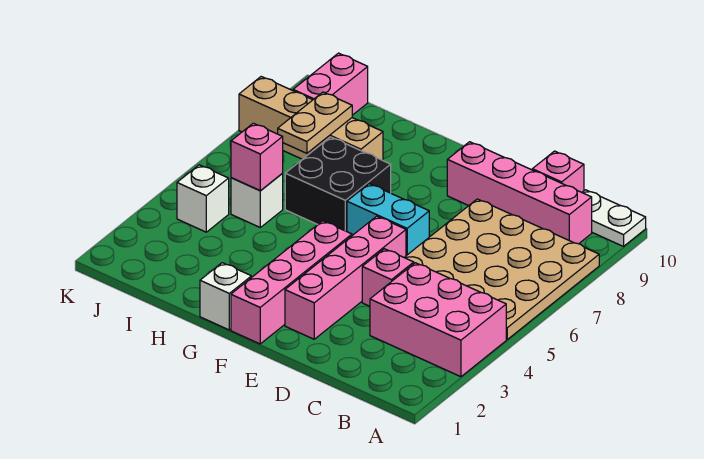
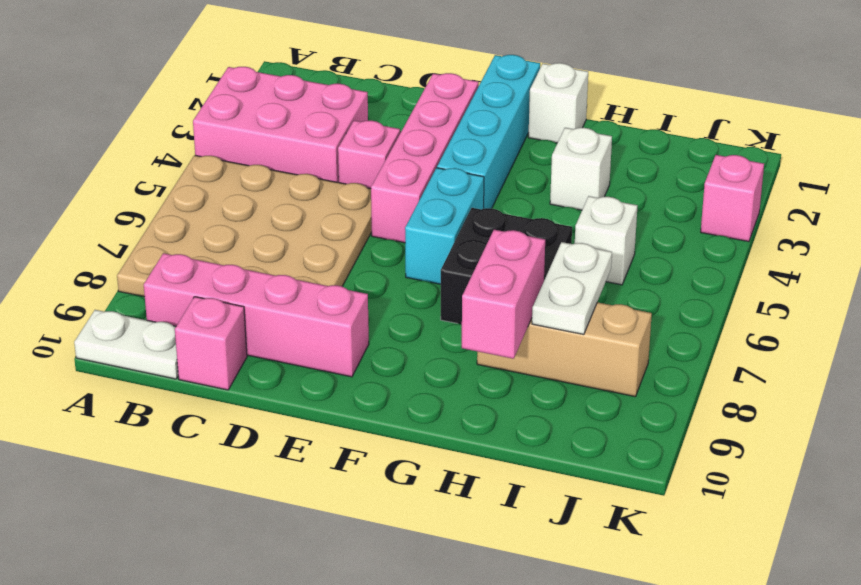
cyan 1x2 brick [347,184,429,256] -> cyan 1x2 brick turned to [405,168,484,284]
pink 1x4 brick [231,221,352,344] -> cyan 1x4 brick [437,55,540,209]
tan 1x4 brick [239,77,383,160] -> tan 1x3 brick [477,302,652,397]
pink 1x1 brick [231,123,283,191] -> pink 1x1 brick moved to [701,155,764,242]
tan 1x2 plate [278,92,352,153] -> white 1x2 plate [532,242,612,334]
white 1x1 brick [177,165,229,232] -> white 1x1 brick moved to [550,128,612,210]
pink 1x2 brick [293,53,368,115] -> pink 1x2 brick moved to [462,230,545,359]

